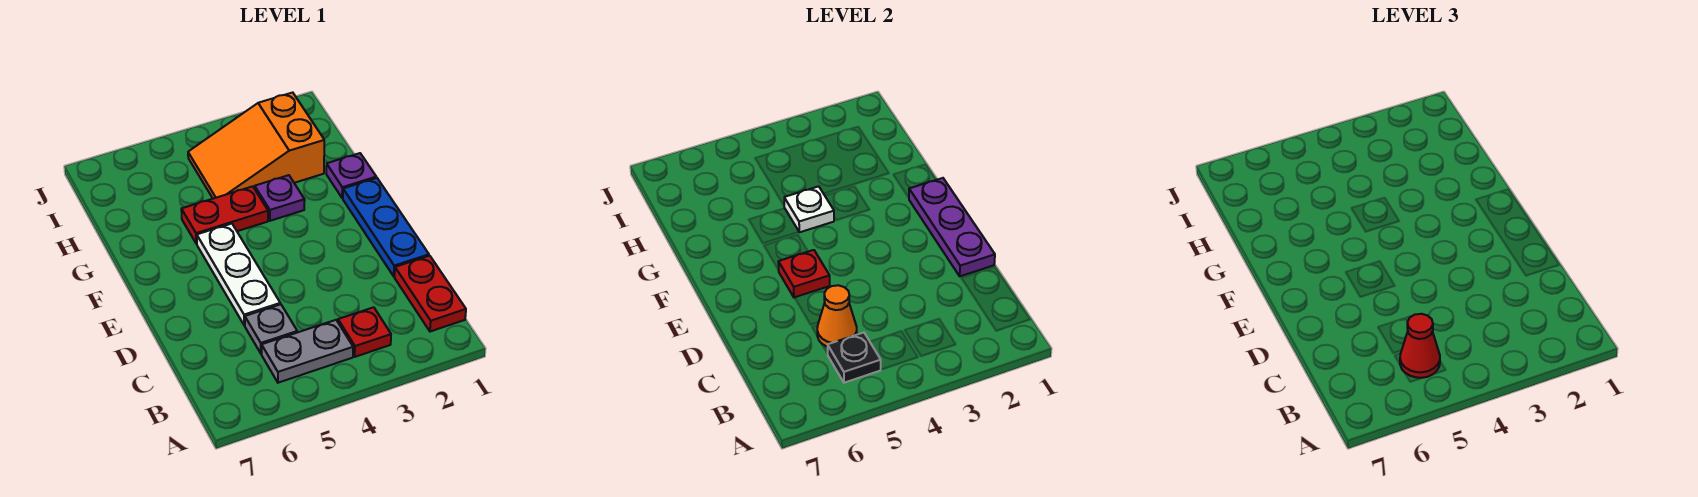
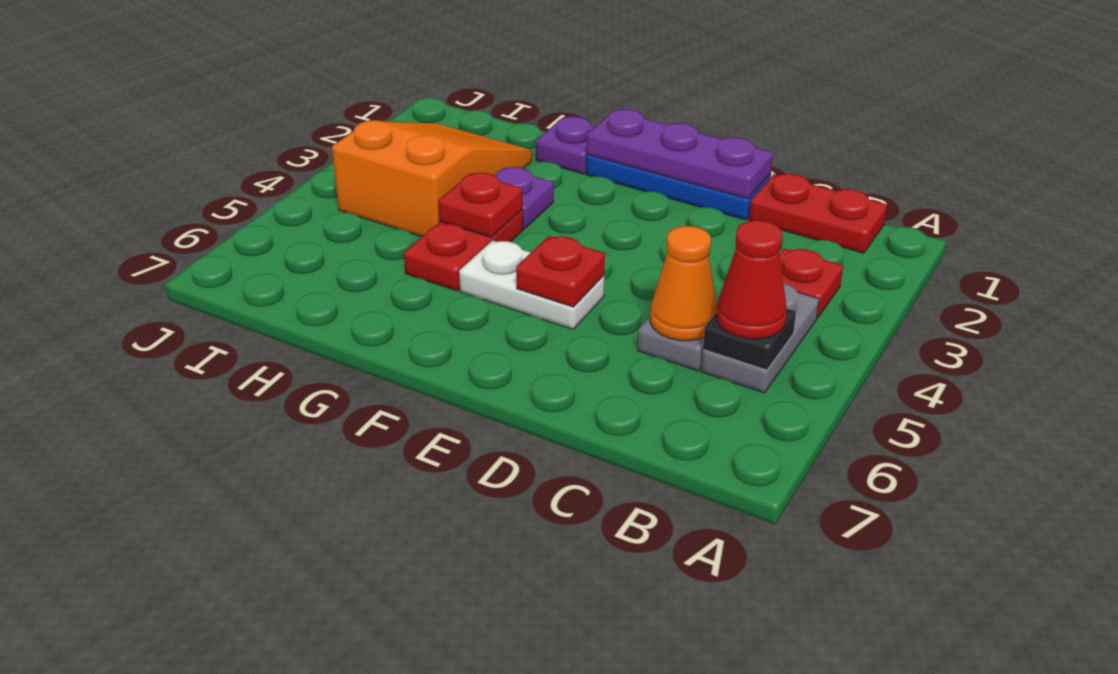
white 1x3 plate [197,224,280,325] -> white 1x2 plate [459,241,604,329]
white 1x1 plate [784,186,834,232] -> red 1x1 plate [438,173,523,237]
orange 2x3 slope [188,93,324,199] -> orange 2x3 slope turned to [332,120,532,237]

